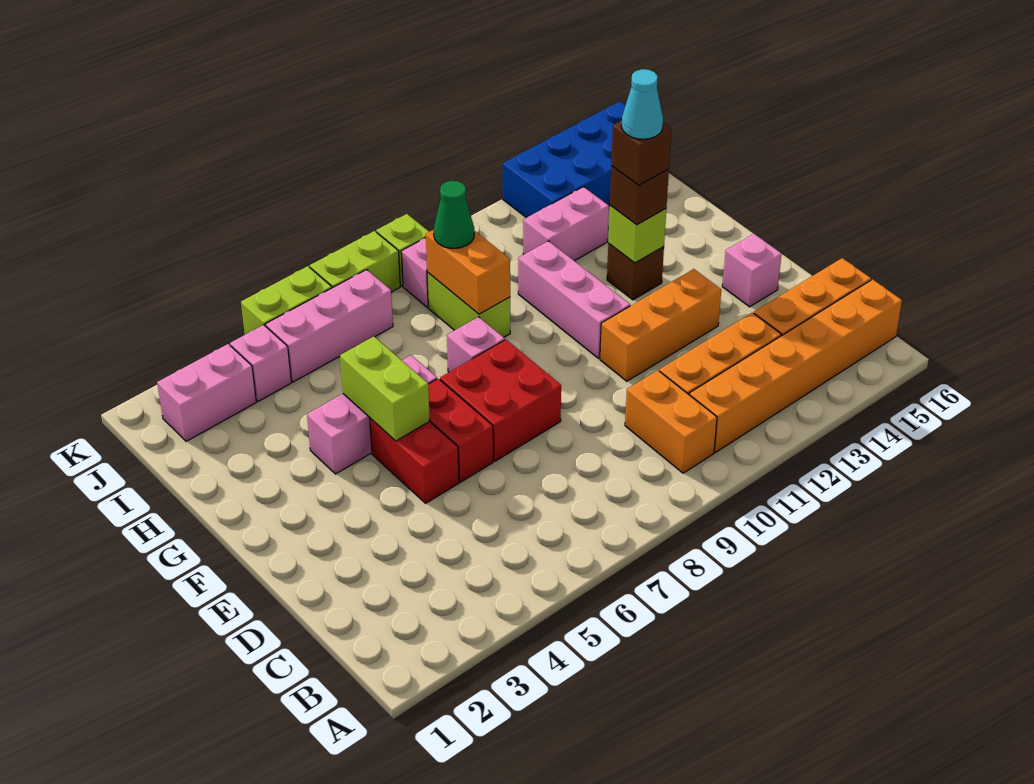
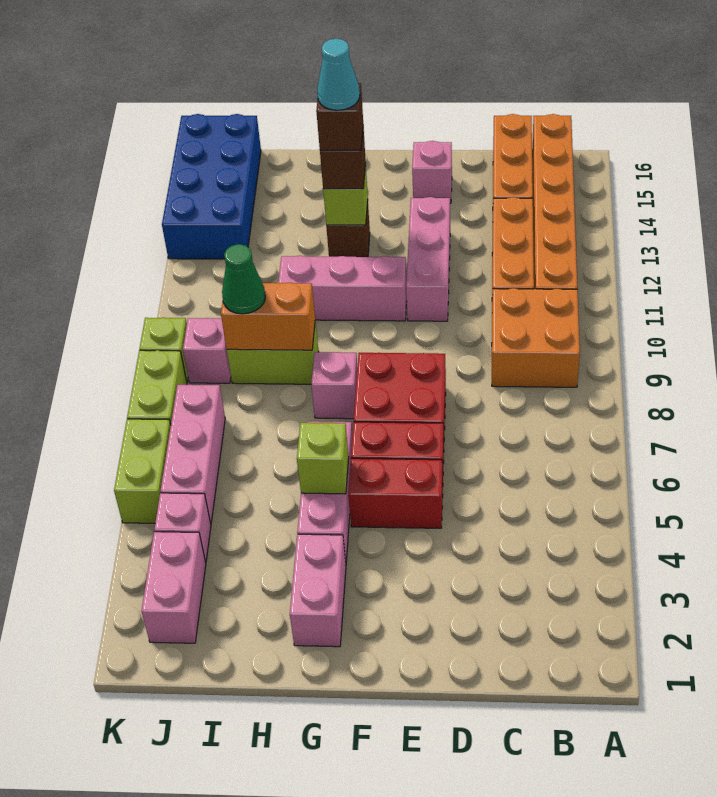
orange 1x2 brick [625,370,717,473] -> orange 2x2 brick [492,288,580,387]
orange 1x3 brick [600,269,721,381] -> pink 1x3 brick [406,197,450,321]
lime 1x2 brick [340,337,430,441] -> lime 1x1 brick [297,423,349,494]
pink 1x2 brick [523,187,609,261] -> pink 1x2 brick moved to [290,534,346,647]

